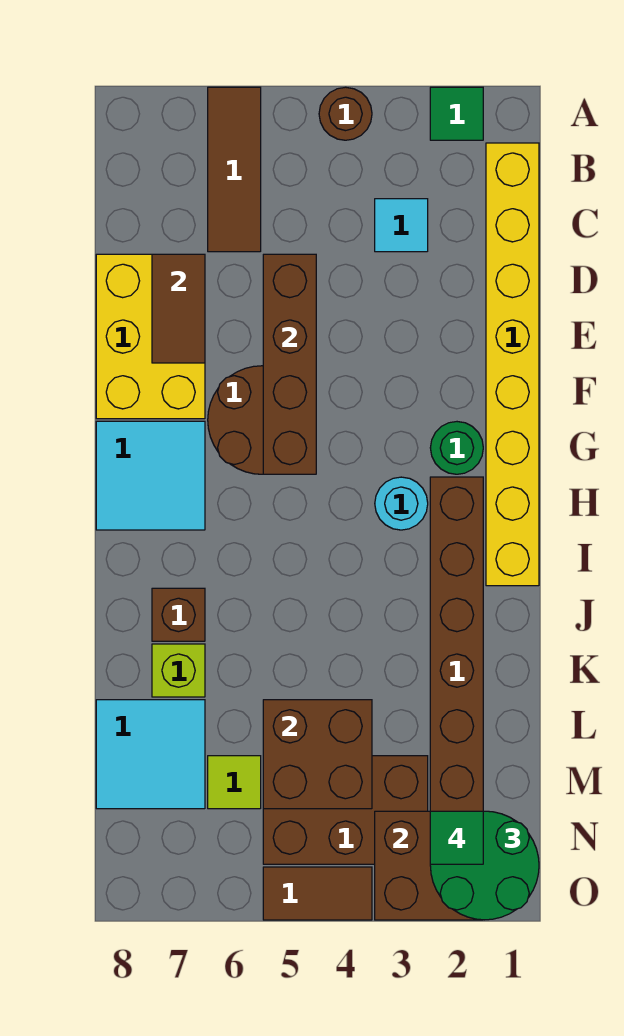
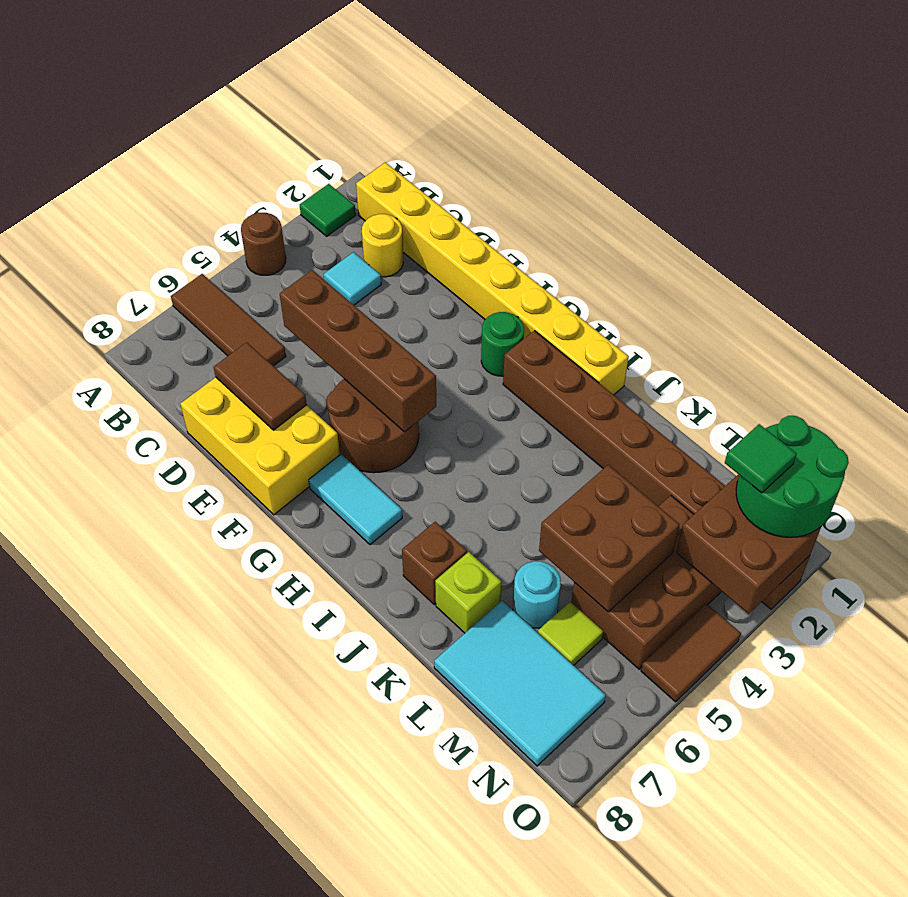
none -> yellow 1x1 round brick [362,214,403,277]
cyan 2x2 tile [96,421,205,530] -> cyan 1x2 tile [309,454,402,545]
cyan 1x1 round brick [375,477,428,530] -> cyan 1x1 round brick moved to [513,561,561,628]
cyan 2x2 tile [96,700,205,809] -> cyan 2x3 tile [434,601,606,766]

